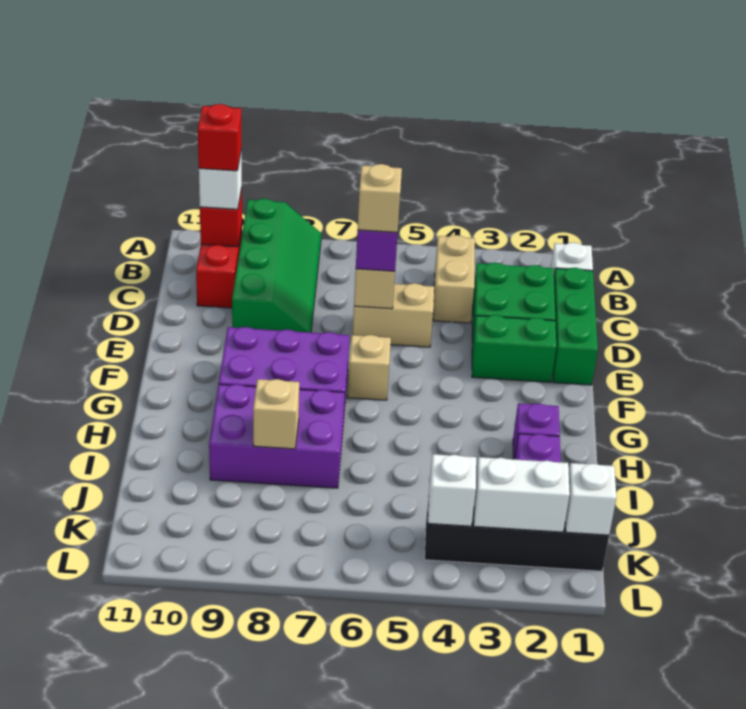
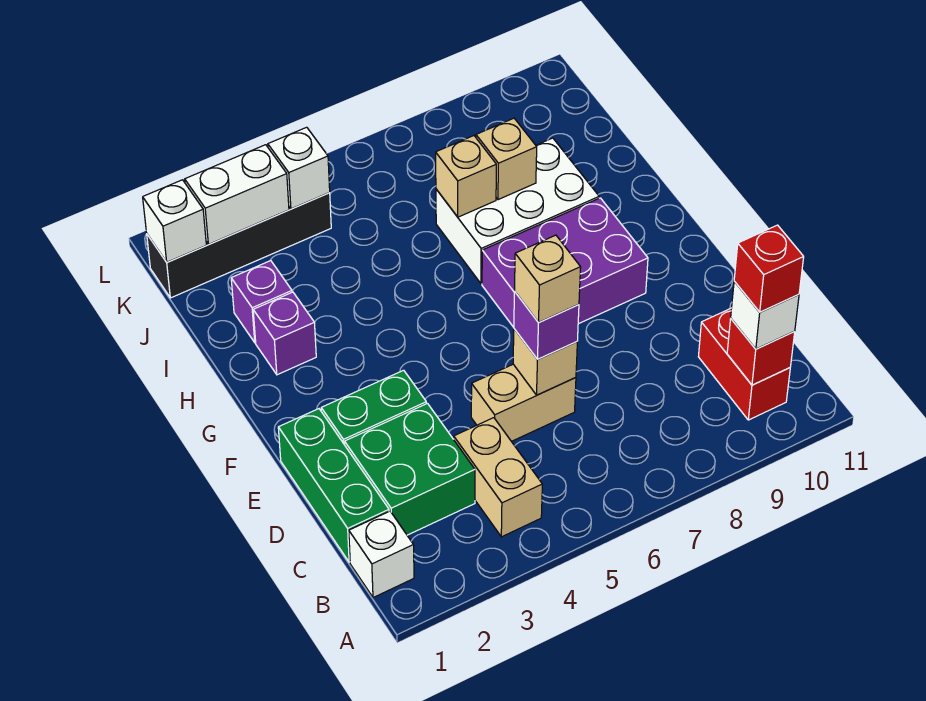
green 2x4 slope [232,199,321,332] -> none
tan 1x1 brick [348,335,391,400] -> tan 1x1 brick moved to [436,136,496,217]
purple 2x3 brick [209,384,345,488] -> white 2x3 brick [436,138,599,284]

